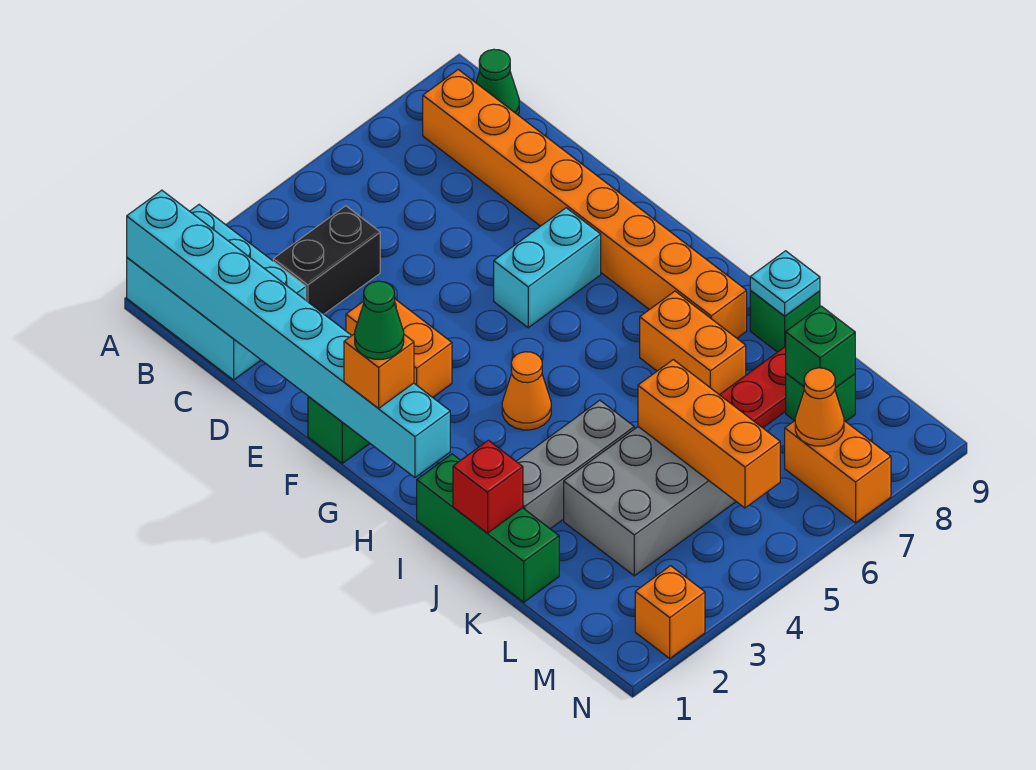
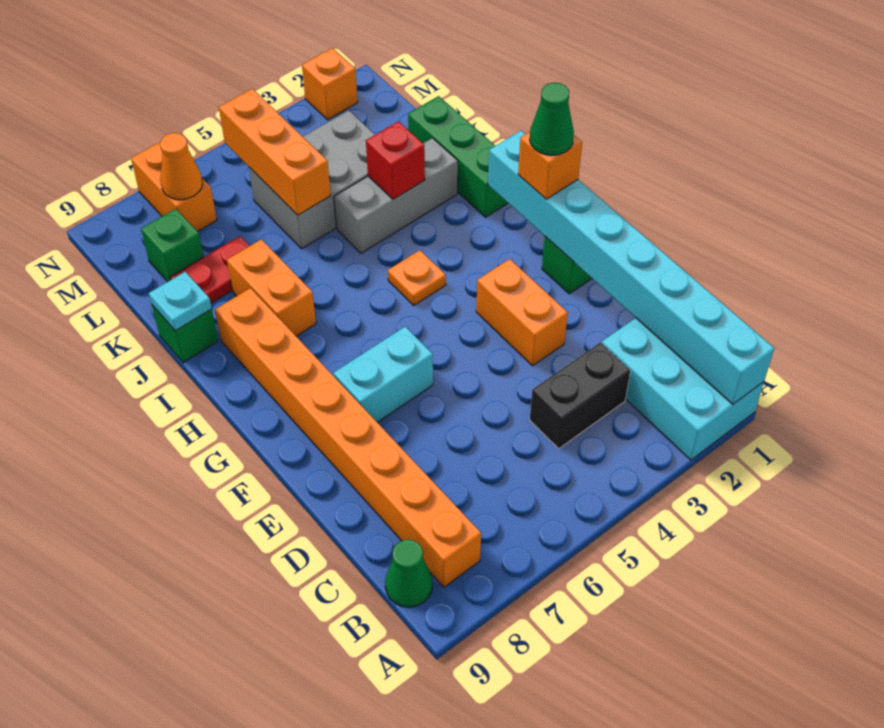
orange 1x1 cone [502,352,551,430] -> orange 1x1 plate [388,250,446,305]
red 1x1 brick [453,440,523,533] -> red 1x1 brick moved to [366,122,425,199]
green 1x1 brick [786,306,855,388] -> none

